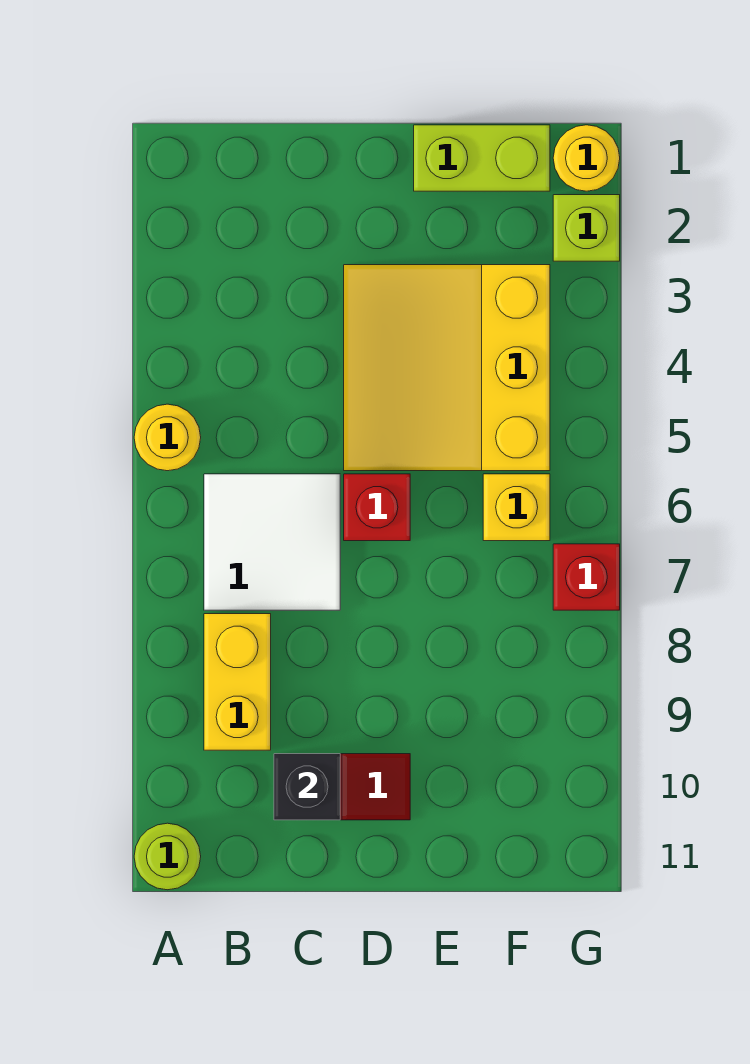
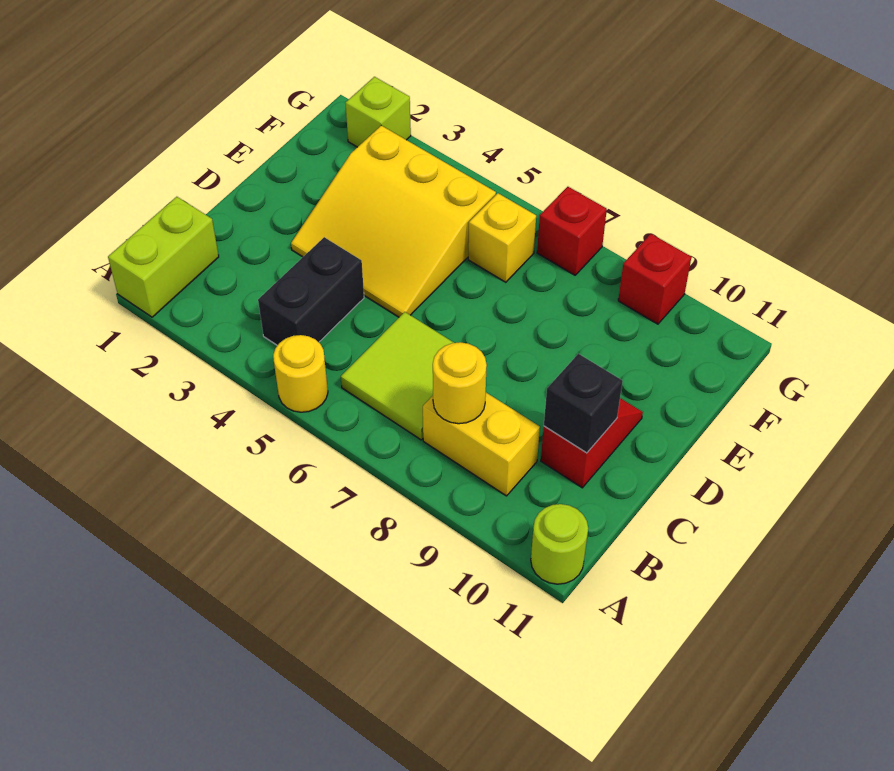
none -> black 1x2 brick [258,237,364,345]
white 2x2 tile [204,474,340,610] -> lime 2x2 tile [341,312,454,440]
red 1x1 brick [344,474,410,541] -> red 1x1 brick moved to [618,234,691,324]
lime 1x2 brick [414,125,550,191] -> lime 1x2 brick moved to [108,197,219,317]
yellow 1x1 round brick [553,125,620,191] -> yellow 1x1 round brick moved to [433,342,487,424]

